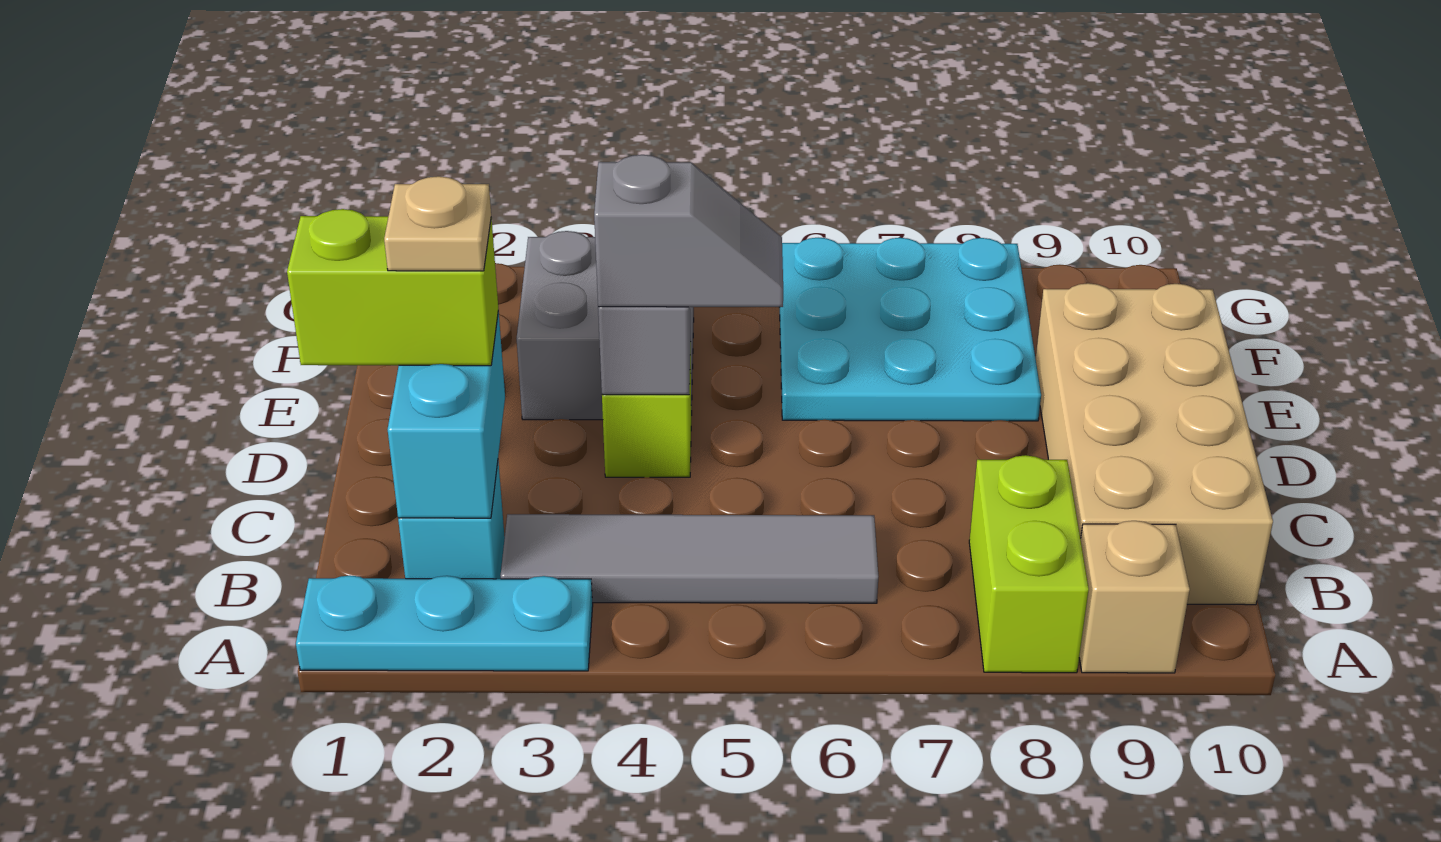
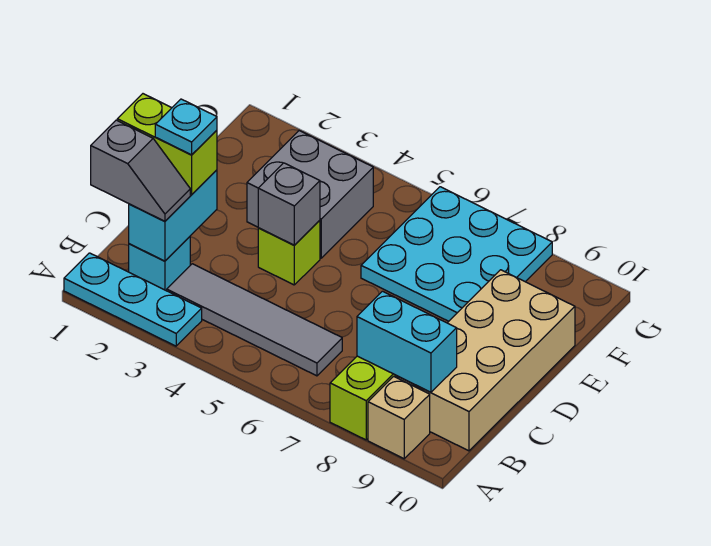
none -> cyan 1x2 brick [357,291,457,392]
tan 1x1 plate [384,176,491,271] -> cyan 1x1 plate [155,99,217,155]
grey 1x2 slope [594,155,783,307] -> grey 1x2 slope moved to [91,120,190,221]

